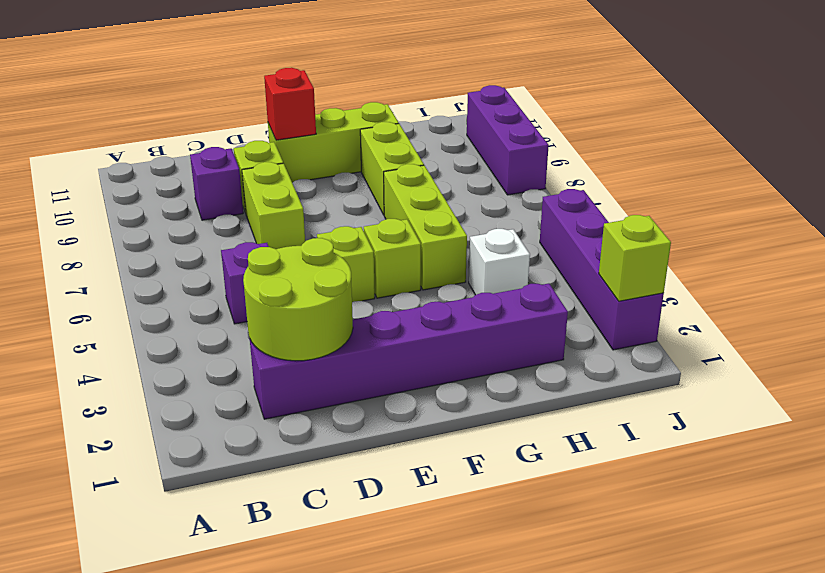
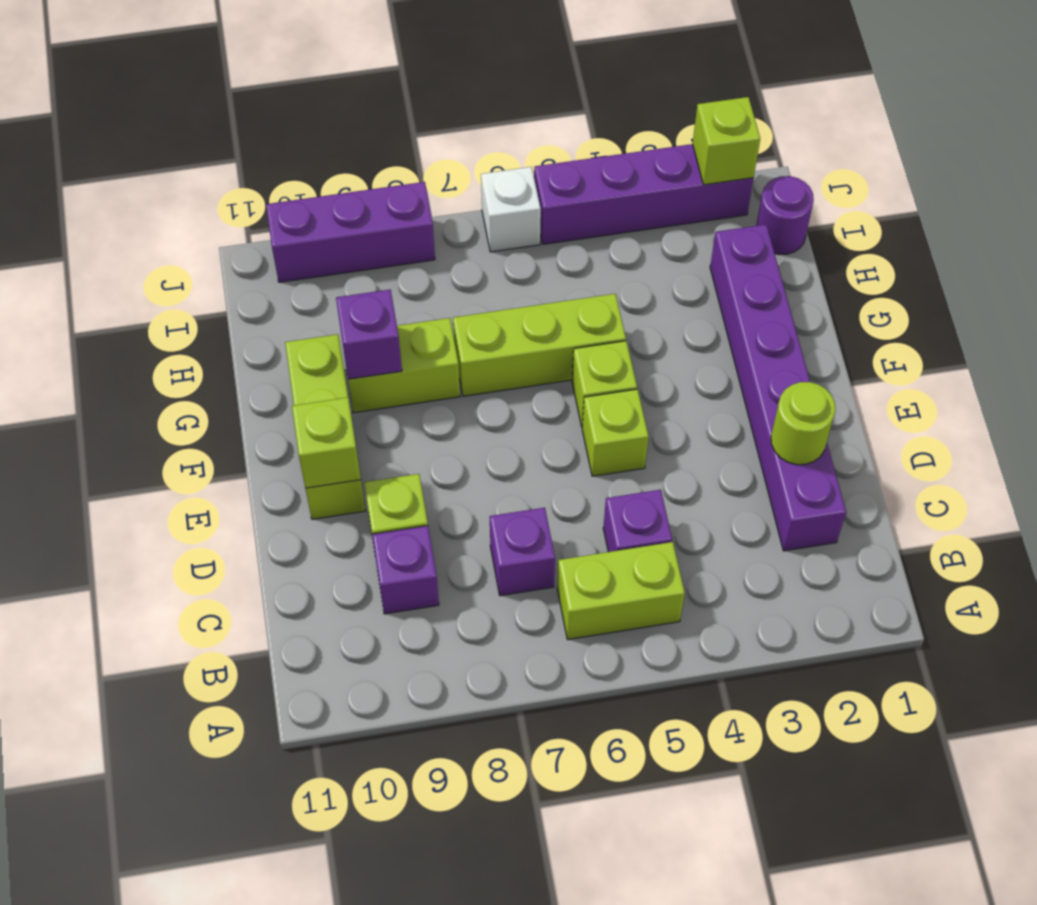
lime 2x2 round brick [243,238,353,361] -> lime 1x1 round brick [771,382,836,465]
none -> purple 1x1 brick [490,508,555,596]
lime 1x2 brick [242,162,305,249] -> lime 1x2 brick moved to [557,542,685,640]
red 1x1 brick [264,68,316,140] -> lime 1x1 brick [292,397,361,488]
none -> purple 1x1 brick [336,290,402,379]
white 1x1 brick [469,229,530,295] -> white 1x1 brick moved to [481,167,541,252]
none -> purple 1x1 round brick [756,176,814,255]

